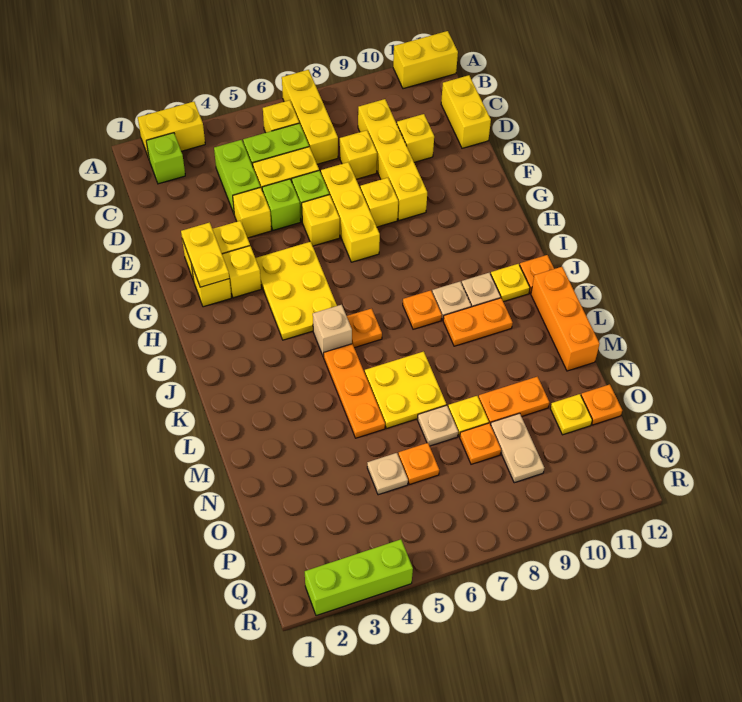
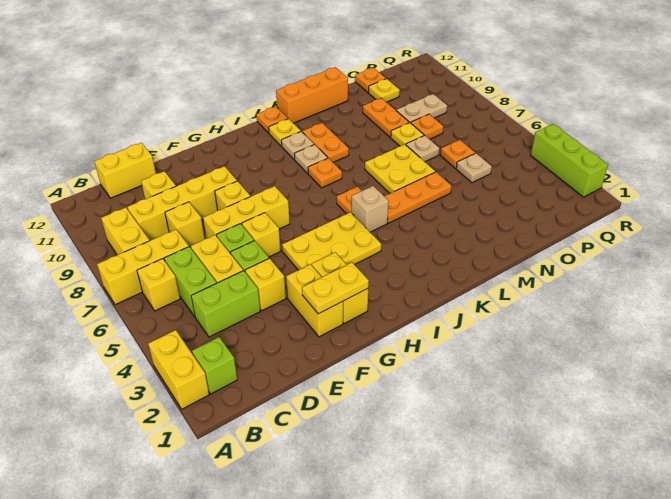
yellow 1x2 brick [393,31,458,89] -> yellow 1x2 brick moved to [101,207,150,255]

